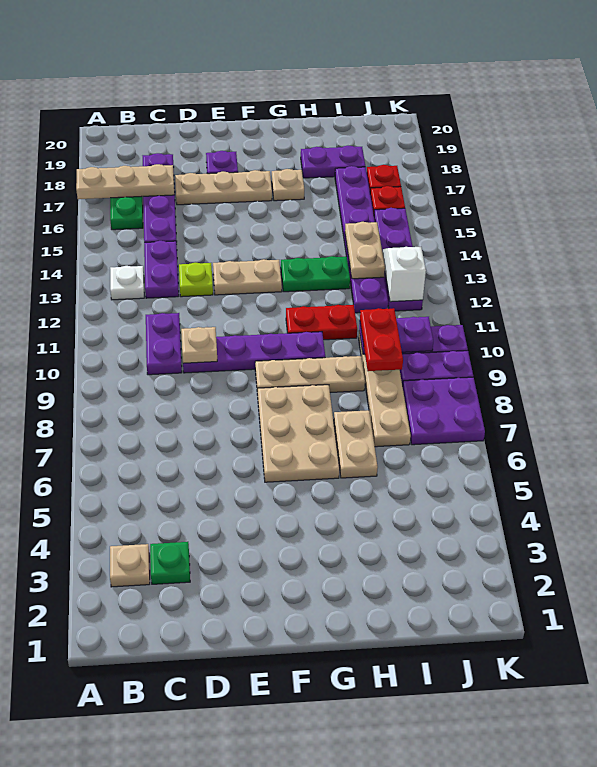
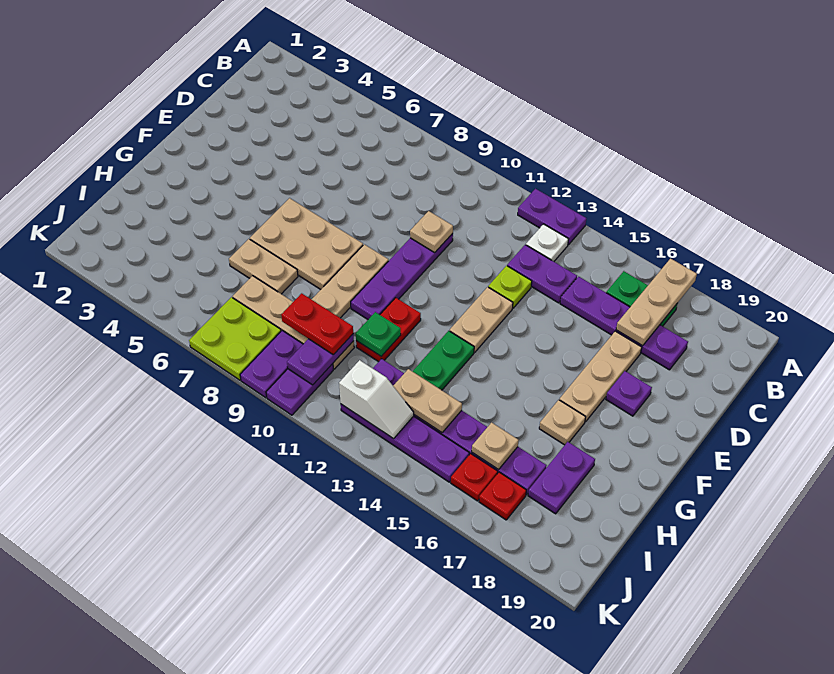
tan 1x1 plate [110,544,150,587] -> tan 1x1 plate moved to [472,423,519,470]
green 1x1 plate [150,542,190,584] -> green 1x1 plate moved to [356,312,401,356]
purple 1x2 plate [146,313,182,375] -> purple 1x2 plate moved to [518,189,586,245]
purple 2x2 plate [403,377,485,445] -> lime 2x2 plate [189,297,281,380]

